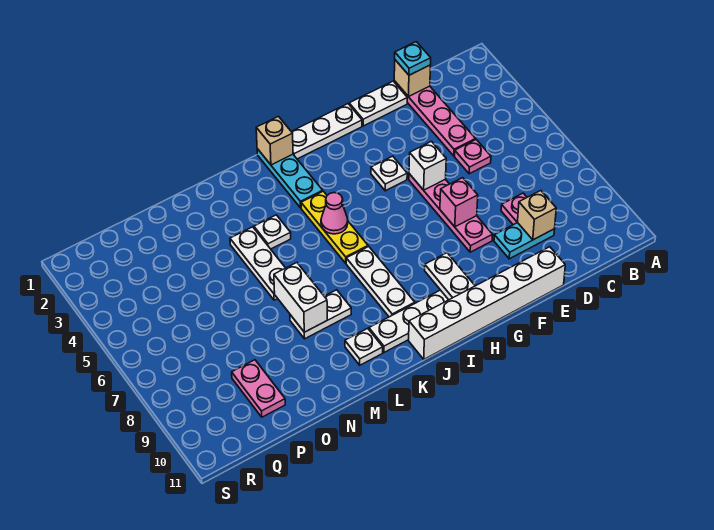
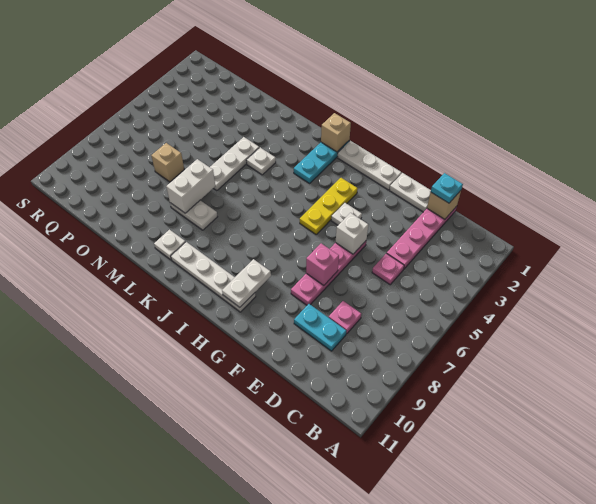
tan 1x1 brick [518,191,556,240] -> tan 1x1 brick moved to [151,143,184,182]
white 1x6 brick [409,247,565,359] -> none
yellow 1x3 plate [301,191,368,263] -> yellow 1x3 plate moved to [300,178,358,234]
pink 1x1 cone [321,193,348,234] -> none
white 1x3 plate [346,246,415,317] -> none
pink 1x2 plate [232,360,285,417] -> none

